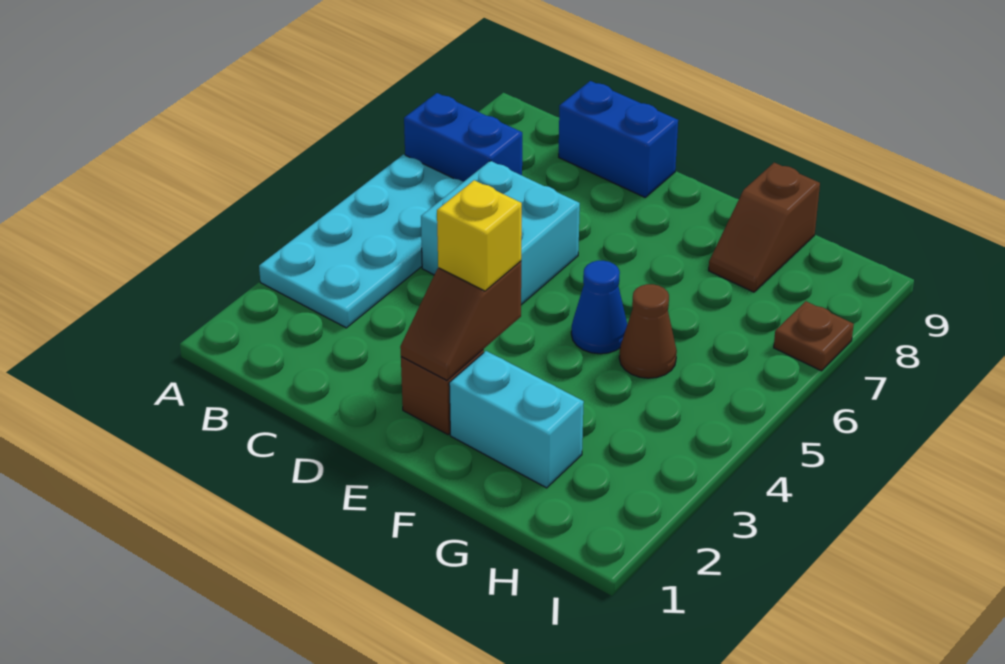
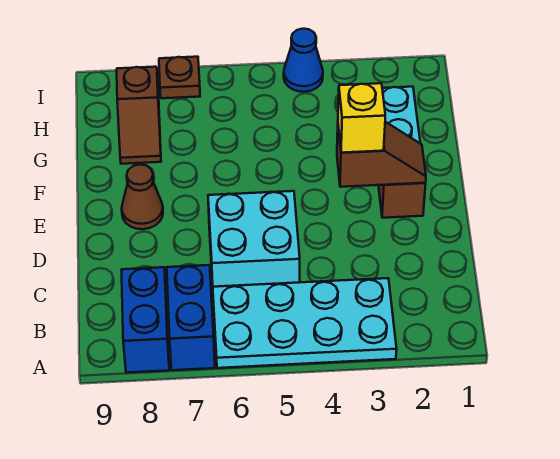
blue 1x2 brick [559,81,678,197] -> blue 1x2 brick moved to [121,267,169,373]
blue 1x1 cone [571,261,627,354] -> blue 1x1 cone moved to [284,29,323,92]
brown 1x1 cone [619,284,677,378] -> brown 1x1 cone moved to [122,164,163,229]
brown 1x2 slope [708,163,820,292] -> brown 1x2 slope turned to [117,67,161,164]

